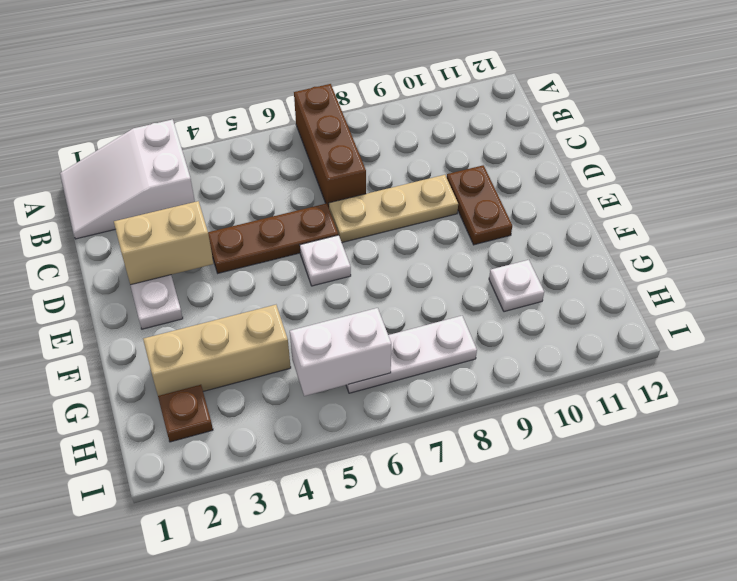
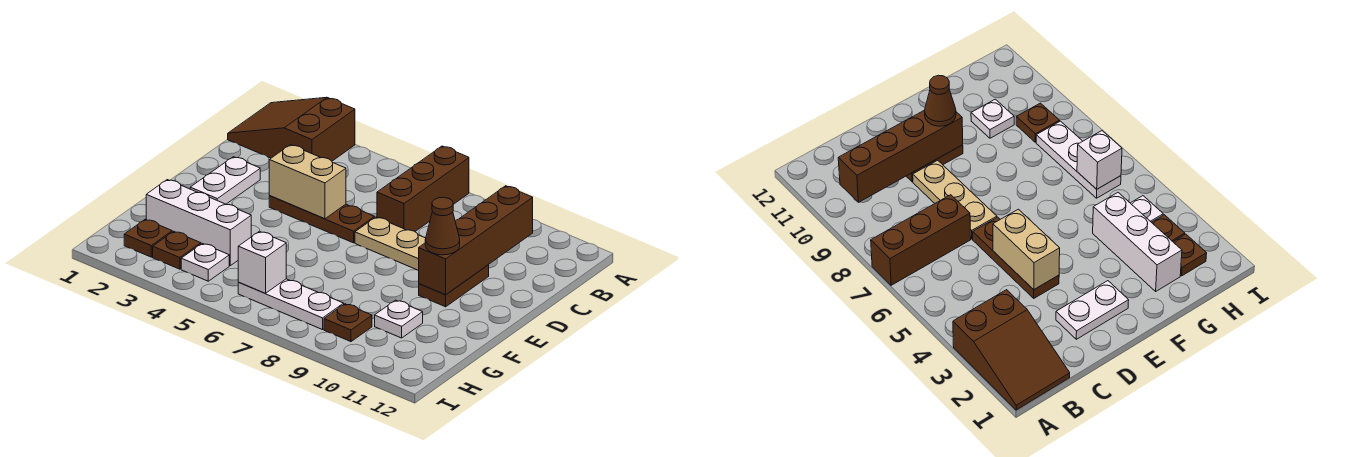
white 2x3 slope [60,120,195,239] -> brown 2x3 slope [228,97,355,161]
none -> brown 1x4 brick [419,186,533,295]
tan 1x2 brick [114,201,214,285] -> tan 1x2 brick moved to [269,145,346,219]
white 1x1 plate [300,235,351,286] -> white 1x1 plate moved to [181,243,229,281]
none -> brown 1x1 cone [425,197,460,255]
tan 1x3 brick [143,305,291,396] -> white 1x3 brick [146,180,251,266]
none -> brown 1x1 plate [153,231,201,269]
white 1x2 brick [290,308,391,396] -> white 1x1 brick [238,231,286,293]
none -> brown 1x1 plate [324,304,372,342]

